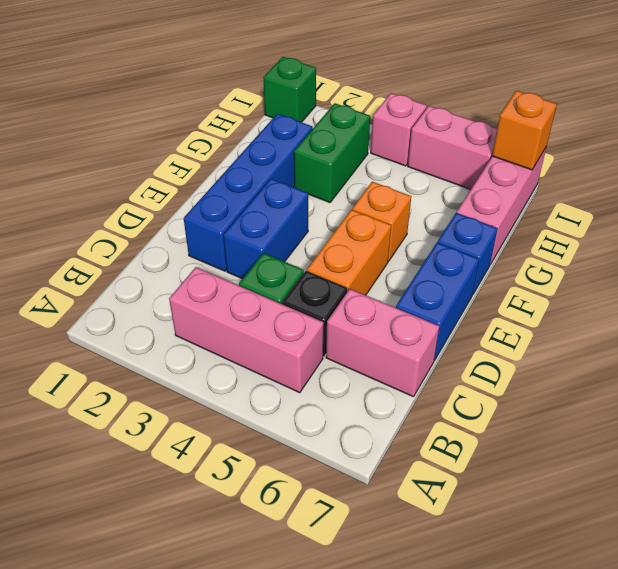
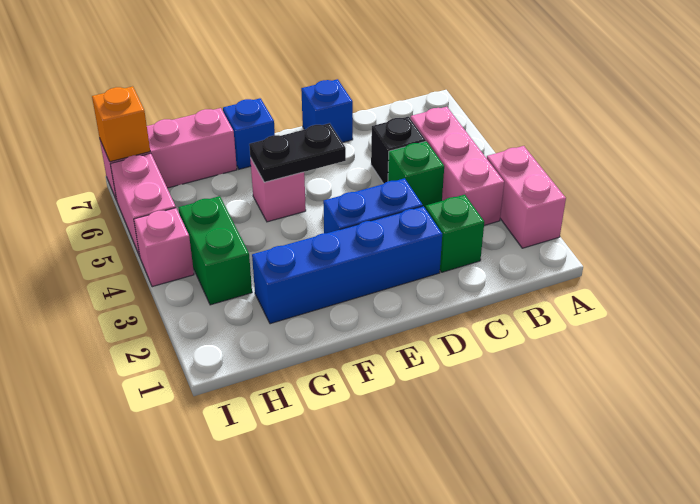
pink 1x2 brick [326,289,439,397] -> pink 1x2 brick moved to [487,146,566,248]
orange 1x2 brick [307,210,391,295] -> none
blue 1x2 brick [396,243,479,361] -> blue 1x1 brick [301,79,353,142]
none -> black 1x2 plate [249,123,346,182]
orange 1x1 brick [352,182,411,261] -> pink 1x1 brick [250,158,306,222]
green 1x2 brick [294,103,370,202] -> green 1x2 brick turned to [178,196,252,305]
green 1x1 brick [263,57,316,122] -> green 1x1 brick moved to [425,195,484,272]

